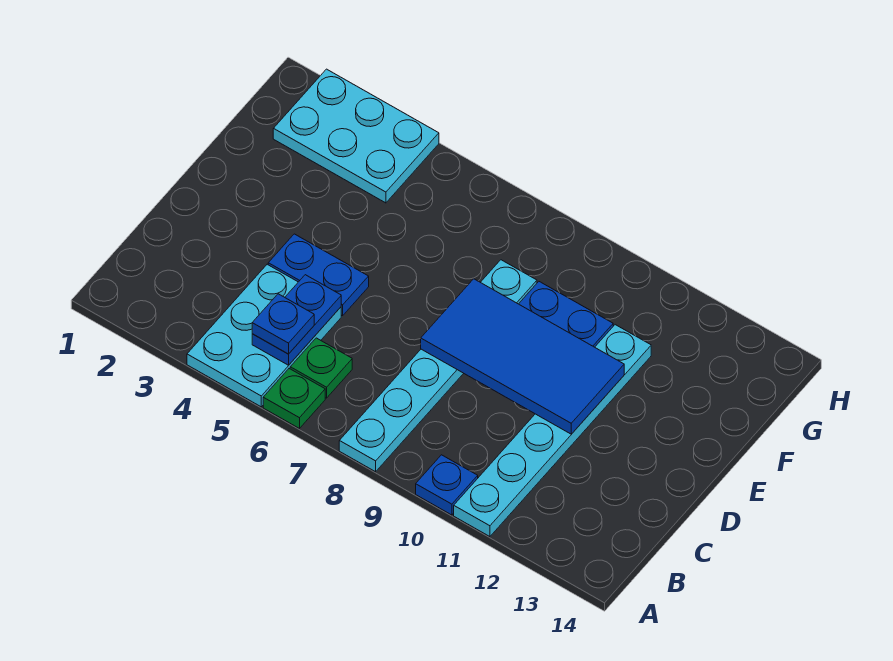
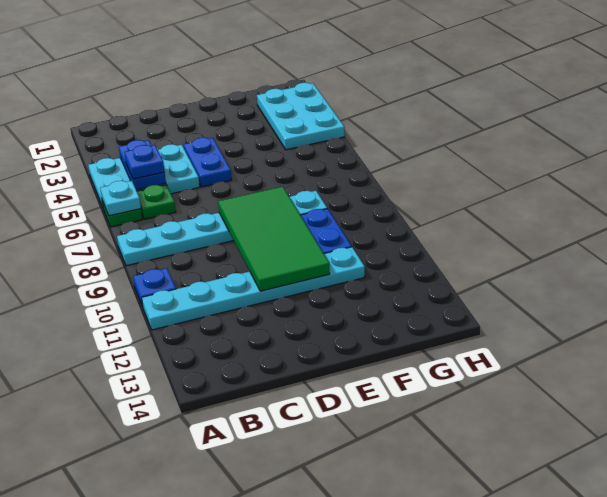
none -> cyan 1x1 plate [100,181,141,216]
blue 1x2 plate [252,275,341,365] -> blue 1x2 plate turned to [119,140,166,190]
blue 2x4 tile [421,279,624,434] -> green 2x4 tile [218,187,330,291]

